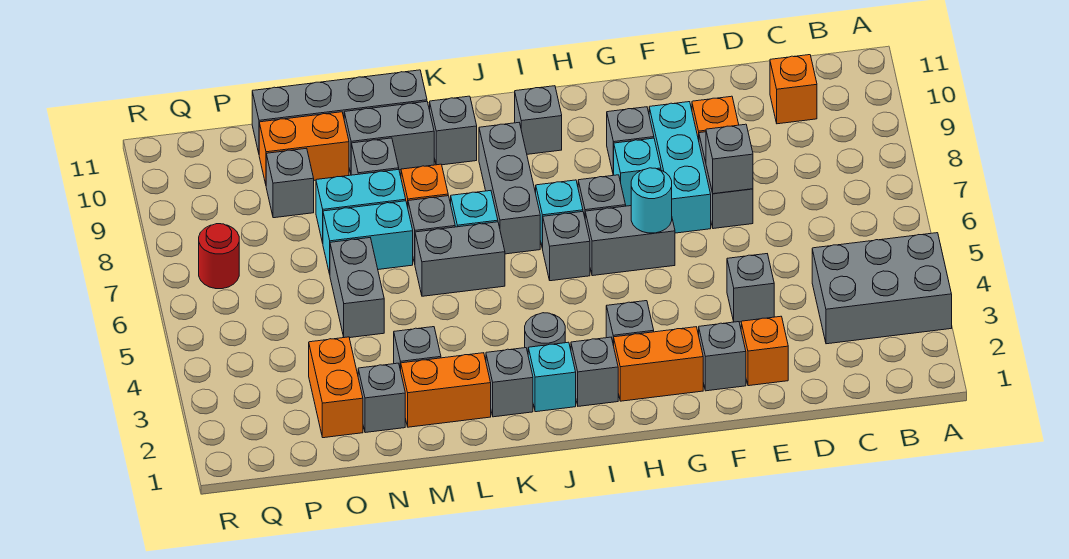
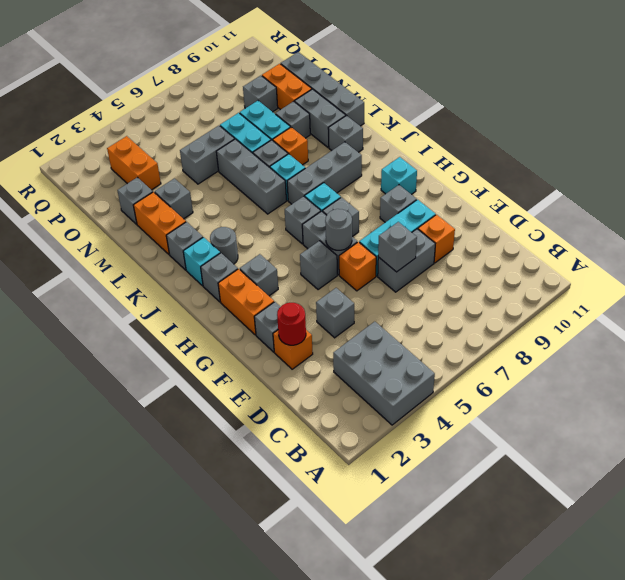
orange 1x1 brick [770,55,817,124] -> orange 1x1 brick moved to [339,242,376,291]
cyan 1x1 round brick [631,168,672,233] -> grey 1x1 round brick [325,209,352,250]
cyan 1x1 brick [614,138,661,206] -> cyan 1x1 brick moved to [381,157,417,194]
grey 1x1 brick [515,86,562,154] -> grey 1x1 brick moved to [300,241,337,290]
grey 1x2 brick [415,222,505,296] -> grey 1x3 brick [216,139,287,214]
orange 1x2 brick [309,337,363,438] -> orange 1x2 brick turned to [107,136,161,190]
red 1x1 round brick [199,224,239,289] -> red 1x1 round brick moved to [277,303,306,345]

